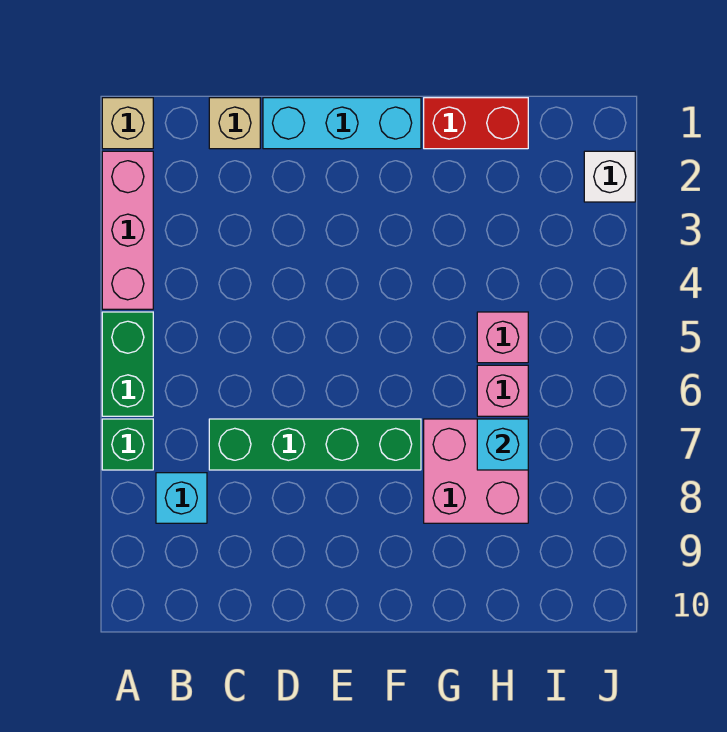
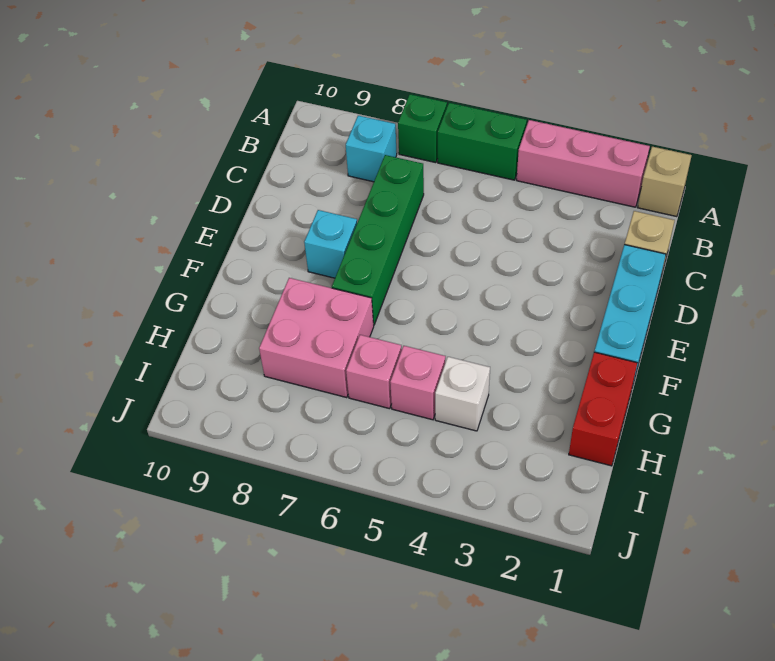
cyan 1x1 brick [477,419,528,470] -> cyan 1x1 brick moved to [304,210,357,278]
white 1x1 brick [584,151,635,202] -> white 1x1 brick moved to [435,357,490,431]

